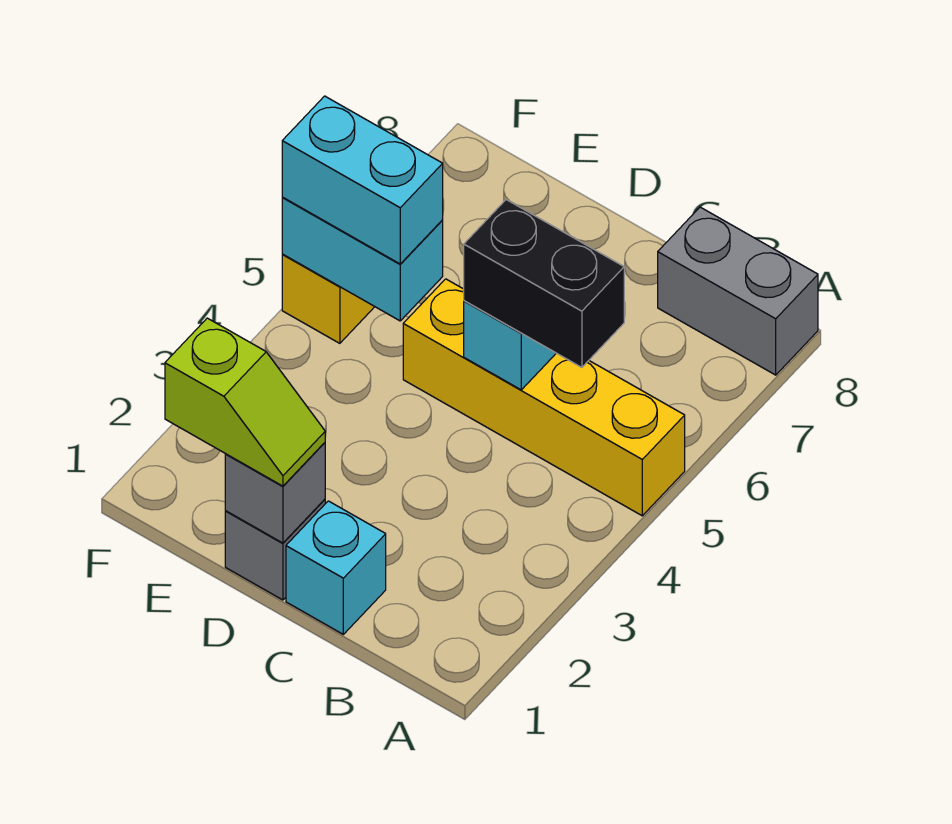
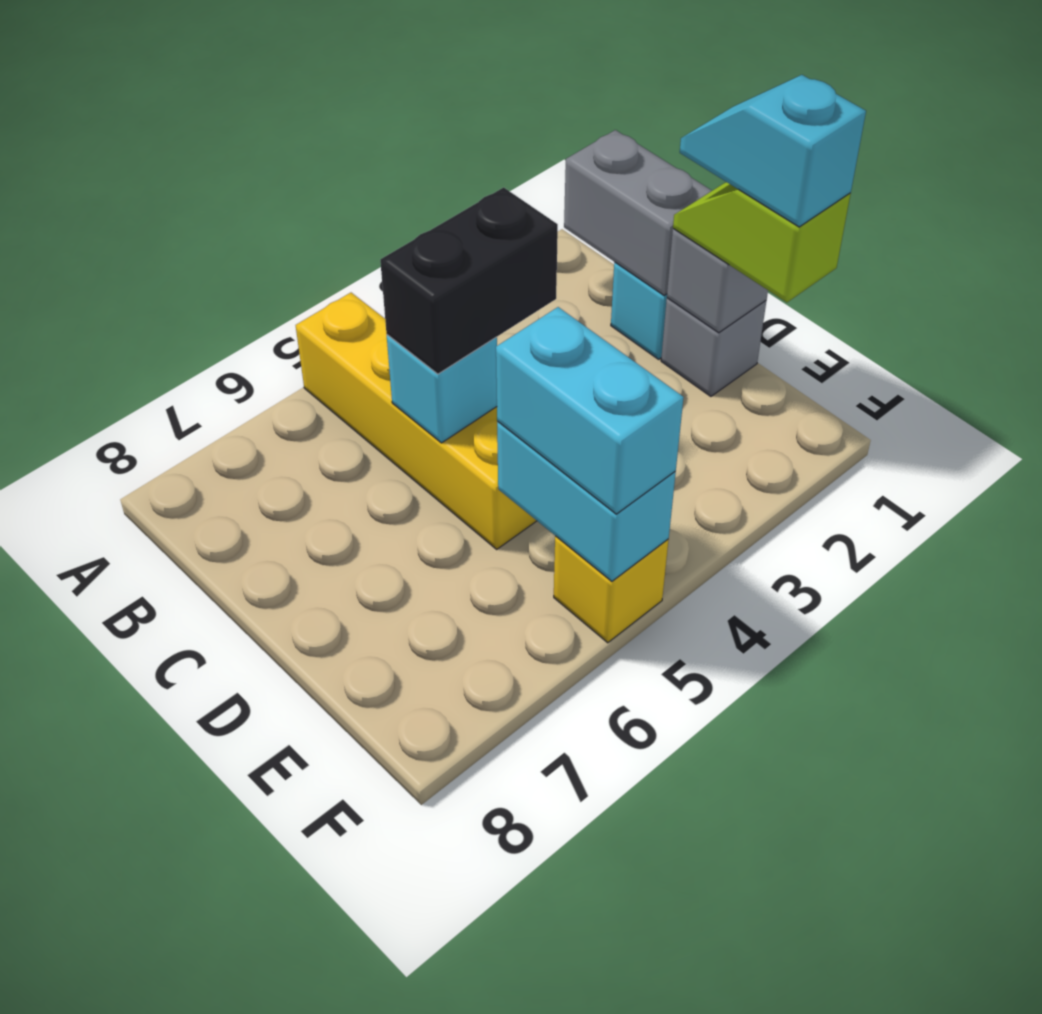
grey 1x2 brick [658,207,818,375] -> grey 1x2 brick moved to [564,130,712,295]
black 1x2 brick [464,200,624,367] -> black 1x2 brick turned to [380,187,558,374]
none -> cyan 1x2 slope [680,75,866,227]

